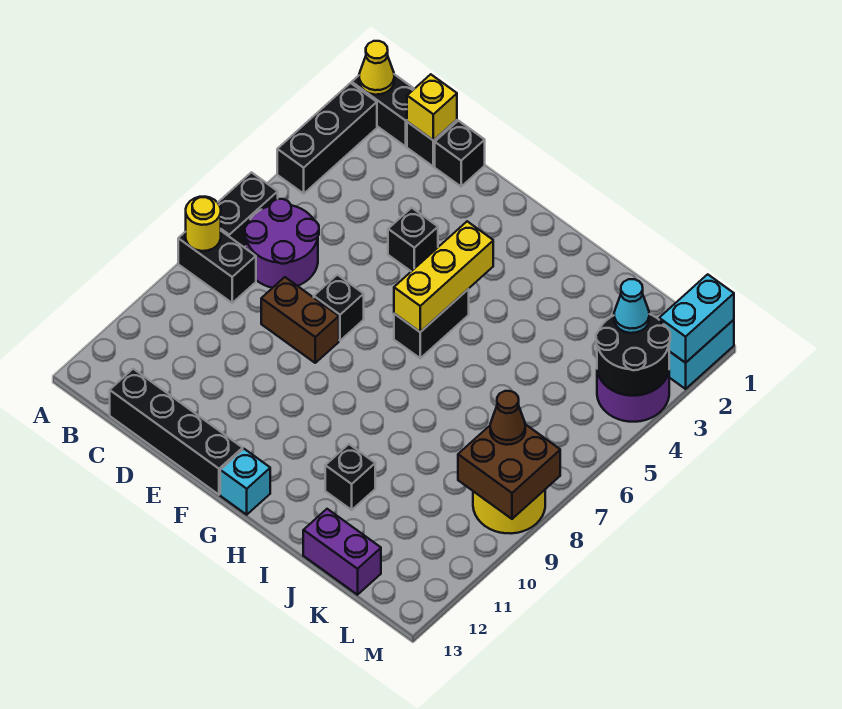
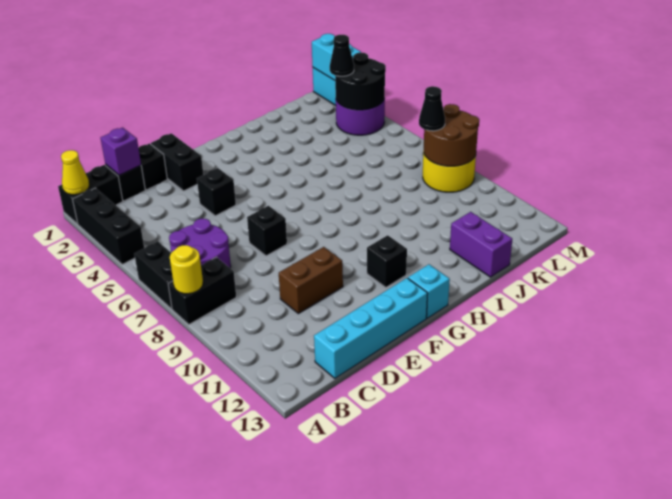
yellow 1x1 brick [407,74,457,141] -> purple 1x1 brick [101,128,141,175]
black 1x4 brick [110,369,243,495] -> cyan 1x4 brick [314,278,428,378]
brown 1x2 brick [261,277,339,363] -> brown 1x2 brick moved to [279,247,343,314]
yellow 1x3 brick [394,221,493,332] -> none
black 1x2 brick [394,289,469,358] -> black 1x2 brick moved to [151,133,203,191]
black 1x1 brick [325,444,375,510] -> black 1x1 brick moved to [367,235,407,288]
purple 1x2 brick [303,509,381,595] -> purple 1x2 brick turned to [450,212,512,277]
cyan 1x1 cone [614,279,649,333] -> black 1x1 cone [330,35,354,76]
brown 2x2 brick [458,424,560,519] -> brown 2x2 round brick [424,104,479,166]
brown 1x1 cone [490,391,525,445] -> black 1x1 cone [419,86,445,131]

